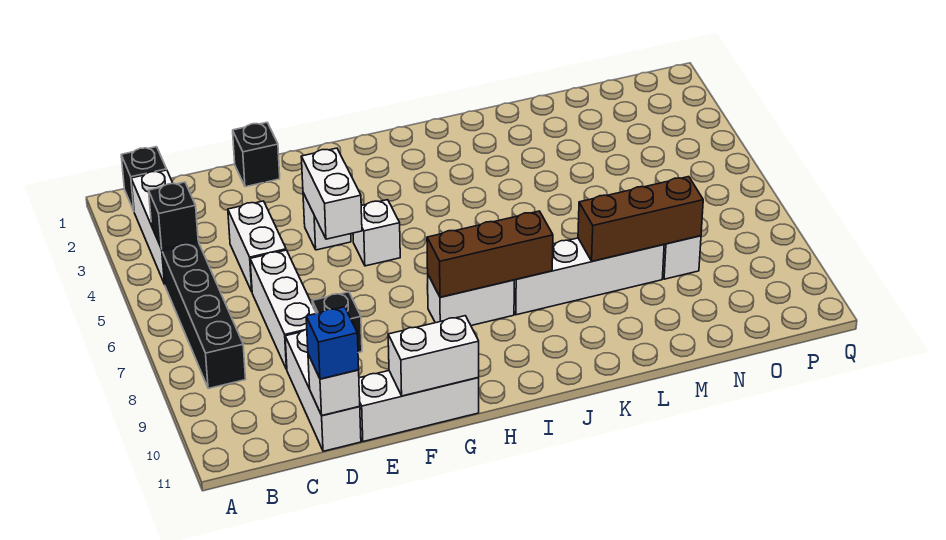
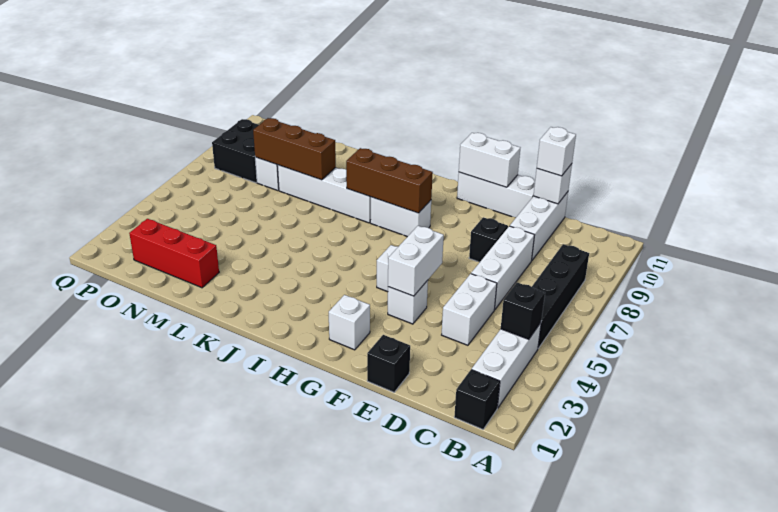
blue 1x1 brick [306,307,359,379] -> white 1x1 brick [537,127,576,176]
none -> white 1x1 brick [329,295,370,350]
none -> red 1x3 brick [129,219,219,288]
none -> black 2x2 brick [212,119,259,183]

